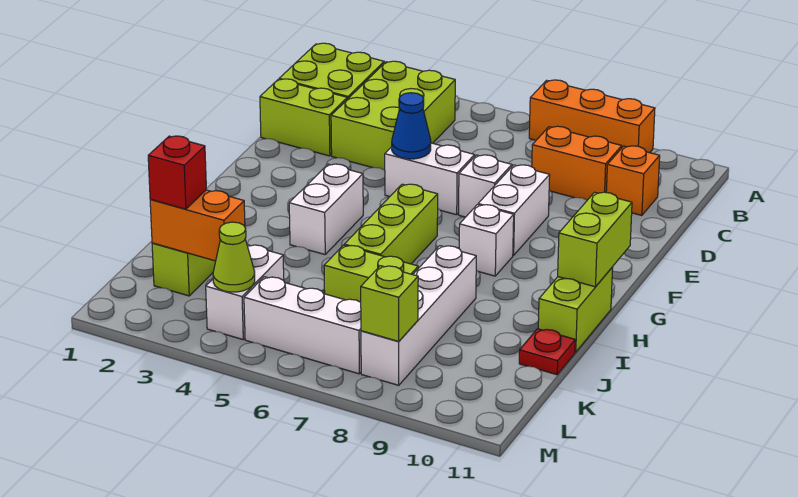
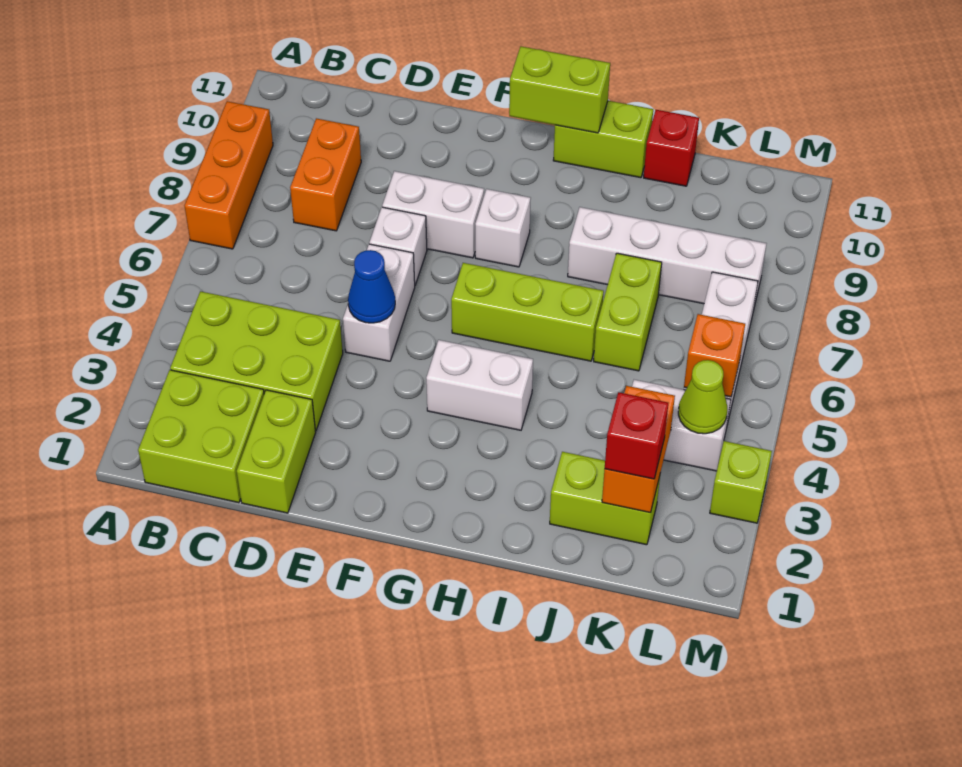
orange 1x1 brick [606,146,660,216] -> orange 1x1 brick moved to [684,314,745,397]
red 1x1 plate [519,329,575,375] -> red 1x1 brick [644,110,699,186]
lime 1x1 brick [361,266,418,341] -> lime 1x1 brick moved to [710,441,772,523]

